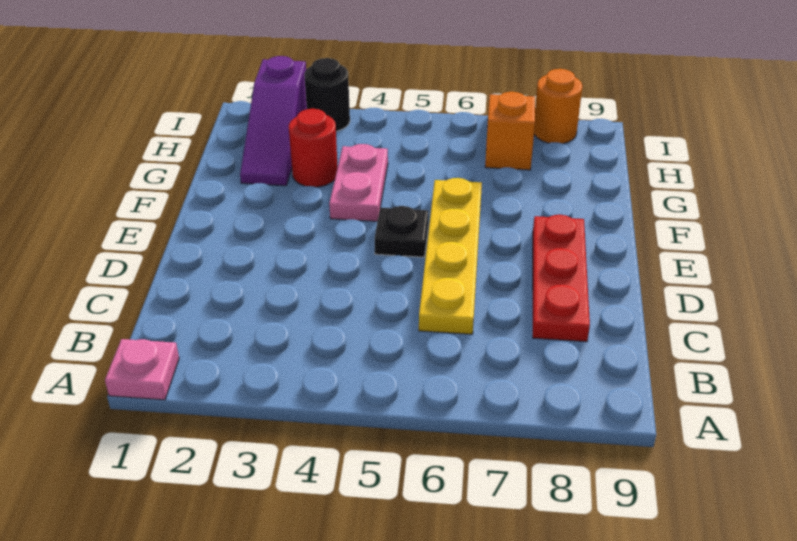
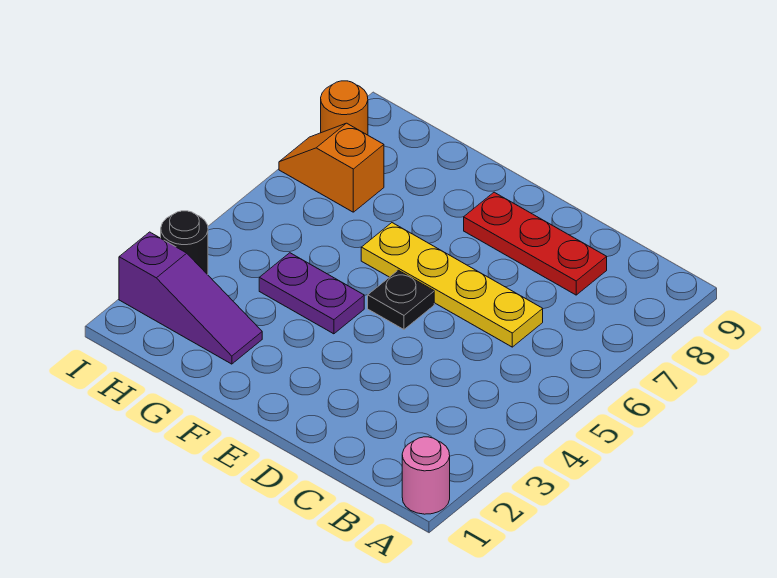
pink 1x1 plate [105,339,179,400] -> pink 1x1 round brick [402,437,450,514]
pink 1x2 plate [329,144,388,221] -> purple 1x2 plate [259,253,364,334]
red 1x1 round brick [289,109,338,187] -> none

